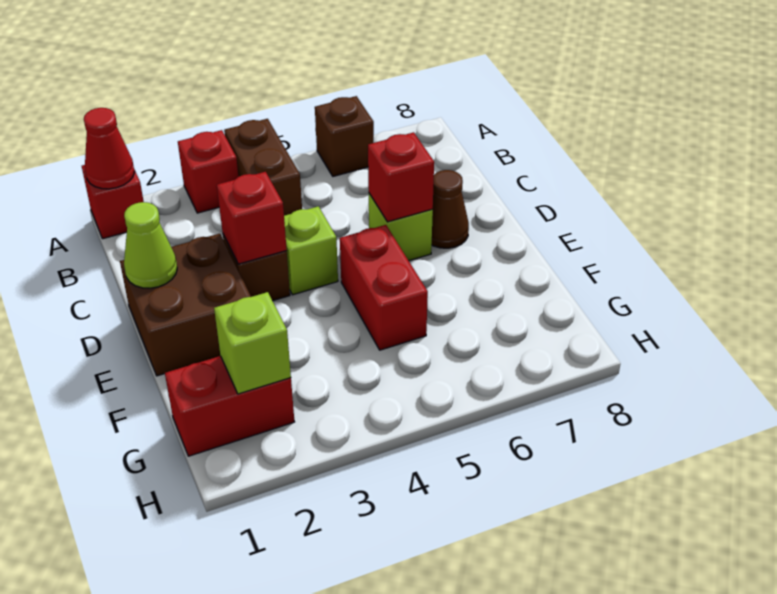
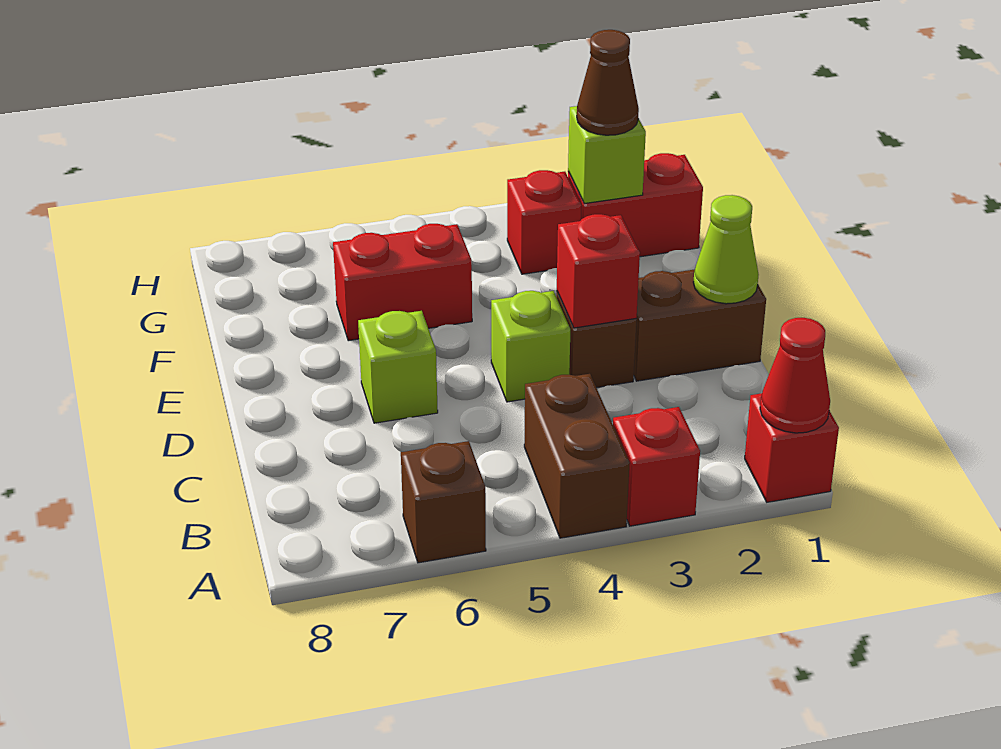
brown 2x2 brick [120,234,251,376] -> brown 1x2 brick [634,269,766,381]
red 1x1 brick [368,132,434,222] -> red 1x1 brick moved to [507,170,581,274]
brown 1x1 cone [432,170,469,248] -> brown 1x1 cone moved to [577,30,639,135]
red 1x2 brick [340,225,428,350] -> red 1x2 brick turned to [333,224,472,341]

